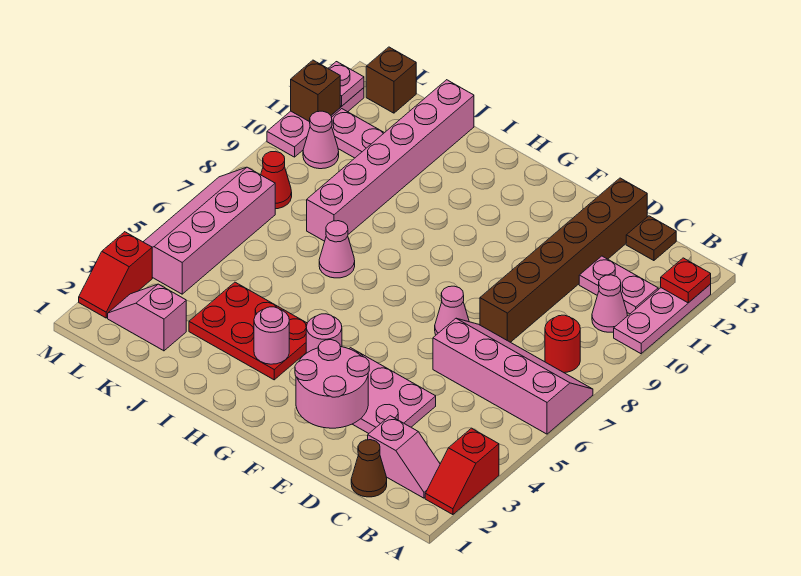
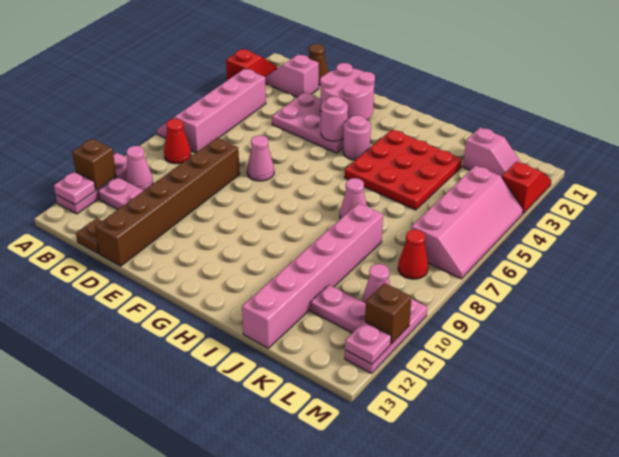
pink 2x4 slope [433,318,593,434] -> pink 2x4 slope turned to [157,69,266,153]
red 1x1 plate [661,258,711,303] -> pink 1x1 plate [54,171,96,205]
red 1x1 round brick [545,315,580,373] -> red 1x1 cone [164,119,191,164]
red 2x3 plate [189,282,307,380] -> red 3x3 plate [344,130,462,210]
pink 1x1 round brick [254,307,289,364] -> pink 1x1 round brick moved to [321,96,348,141]
brown 1x1 brick [366,47,416,113] -> brown 1x1 brick moved to [72,139,116,190]

